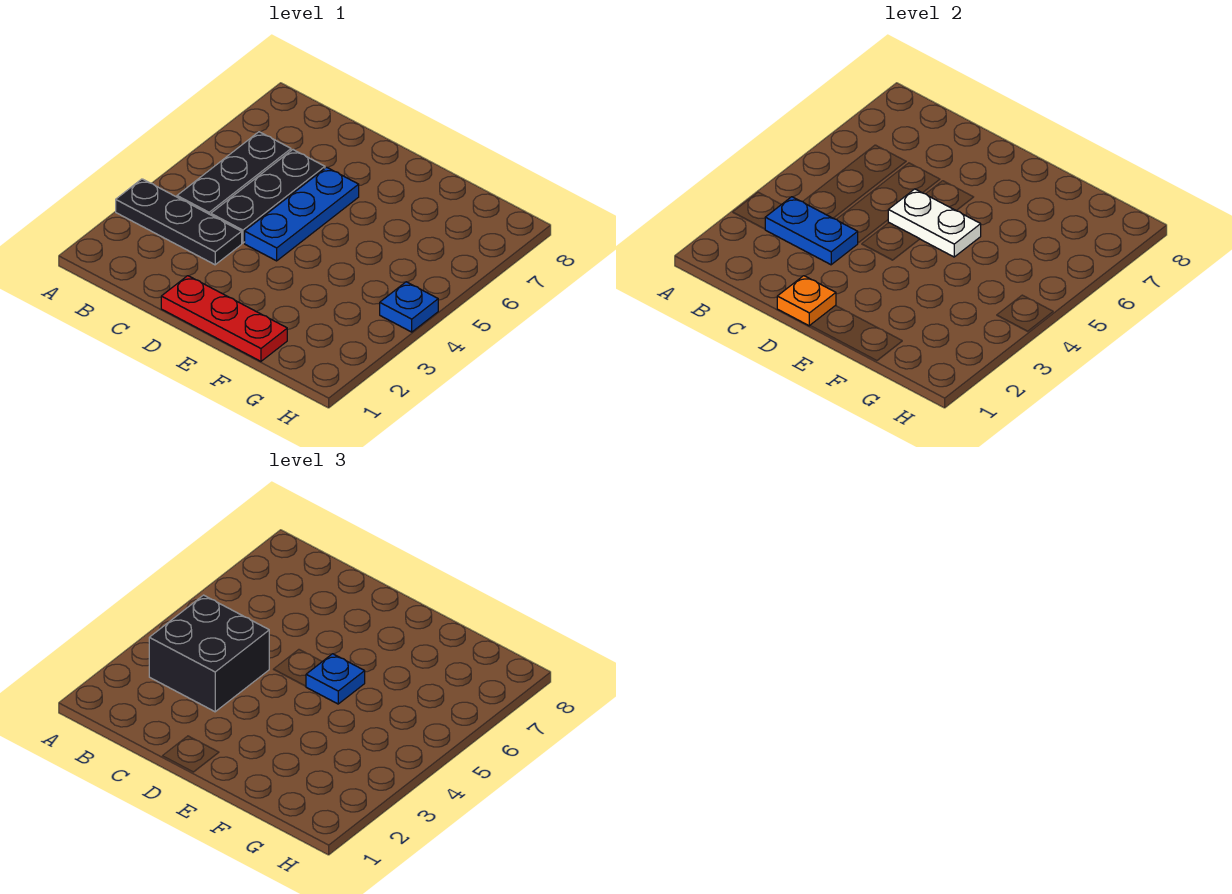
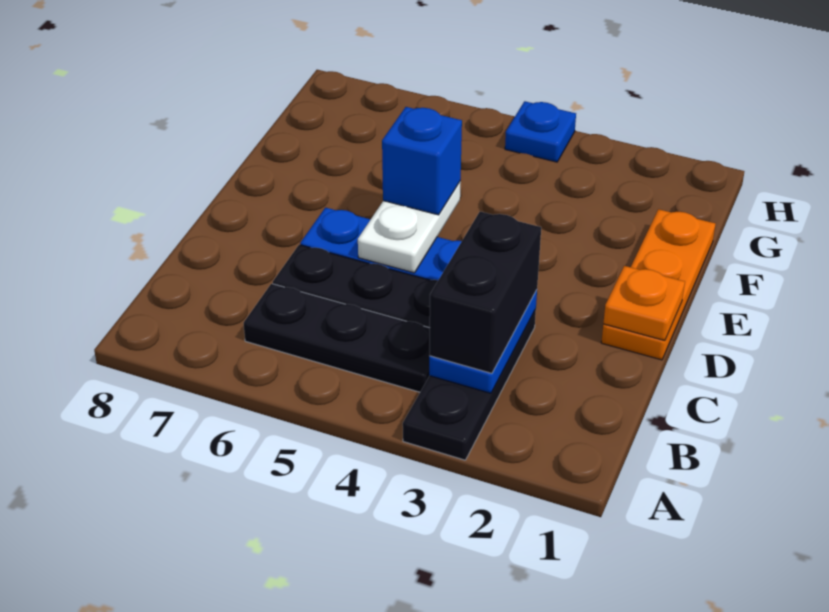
black 2x2 brick [149,595,269,712] -> black 1x2 brick [430,212,541,373]
red 1x3 plate [161,276,287,361] -> orange 1x3 plate [601,209,715,360]
blue 1x1 plate [306,654,365,704] -> blue 1x1 brick [382,107,462,215]

